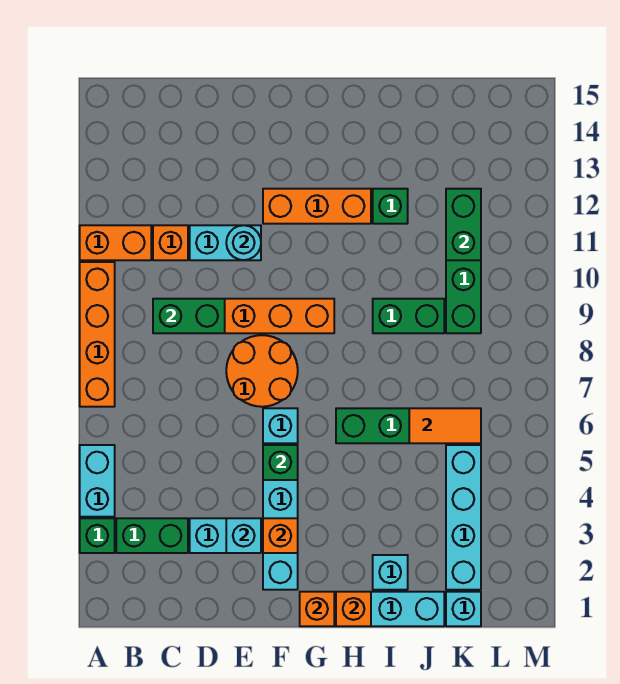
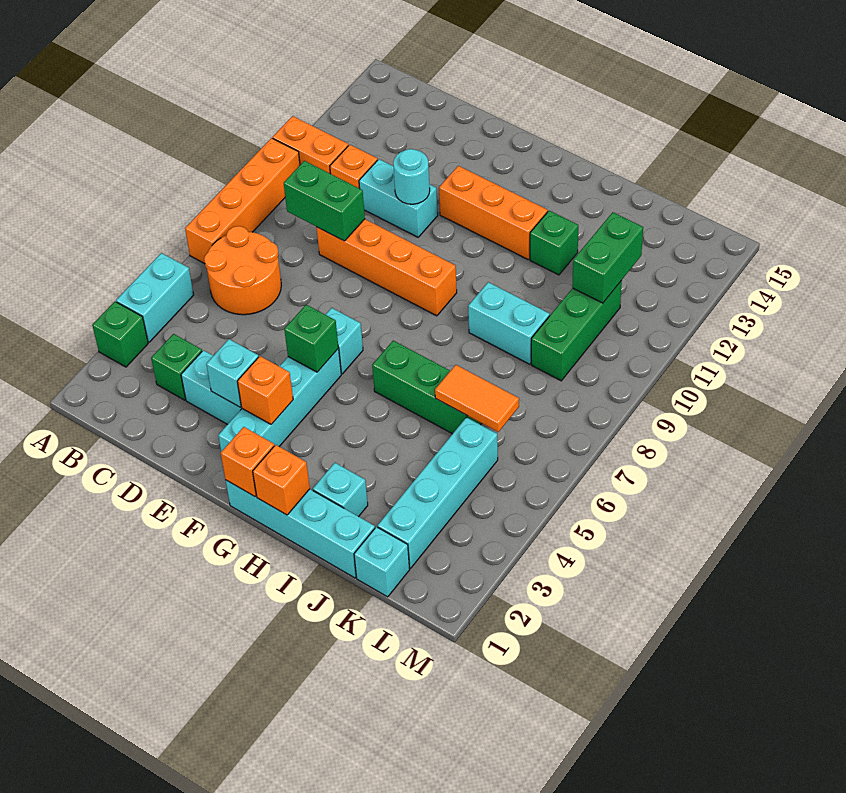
green 1x2 brick [116,518,188,553] -> green 1x1 brick [151,334,202,400]
orange 2x2 round brick [226,335,298,407] -> orange 2x2 round brick moved to [204,226,281,315]
green 1x2 brick [373,299,444,333] -> cyan 1x2 brick [468,282,550,364]

